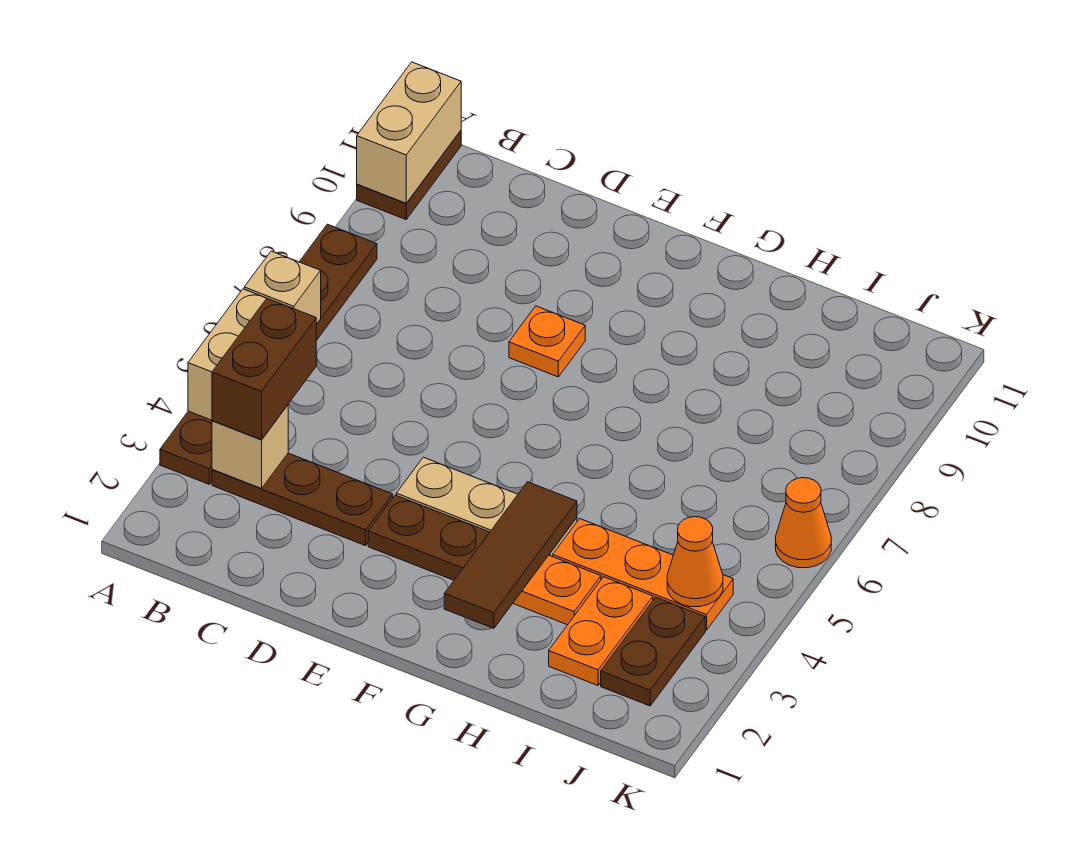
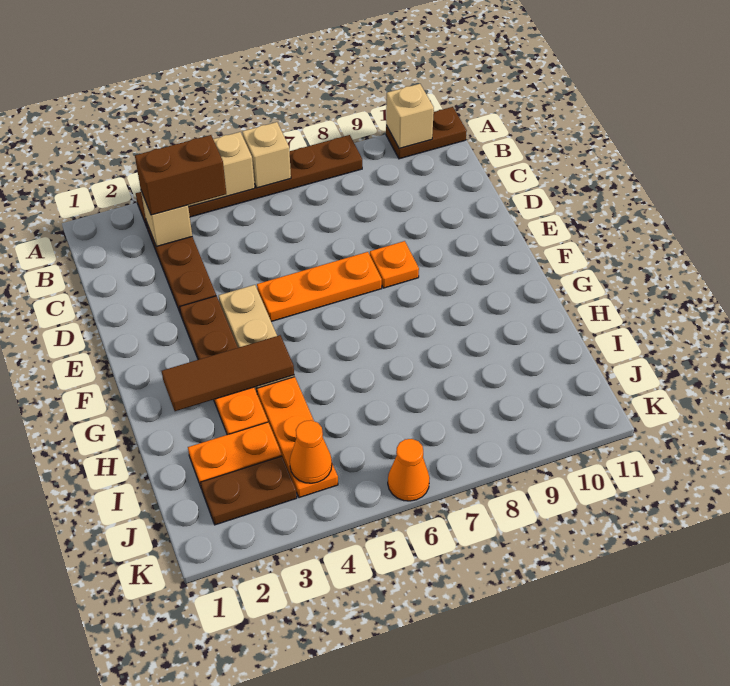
tan 1x2 brick [357,62,461,203] -> tan 1x1 brick [386,84,434,148]
none -> orange 1x3 plate [257,252,382,322]

